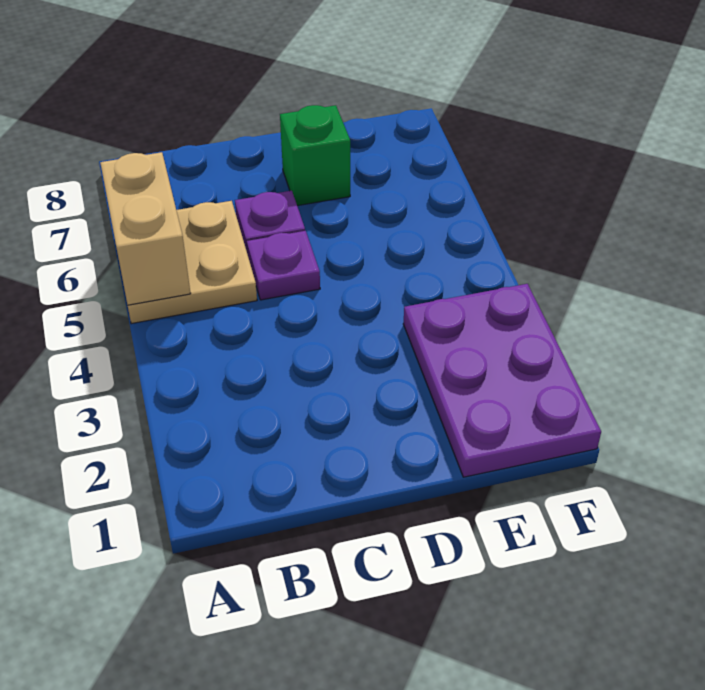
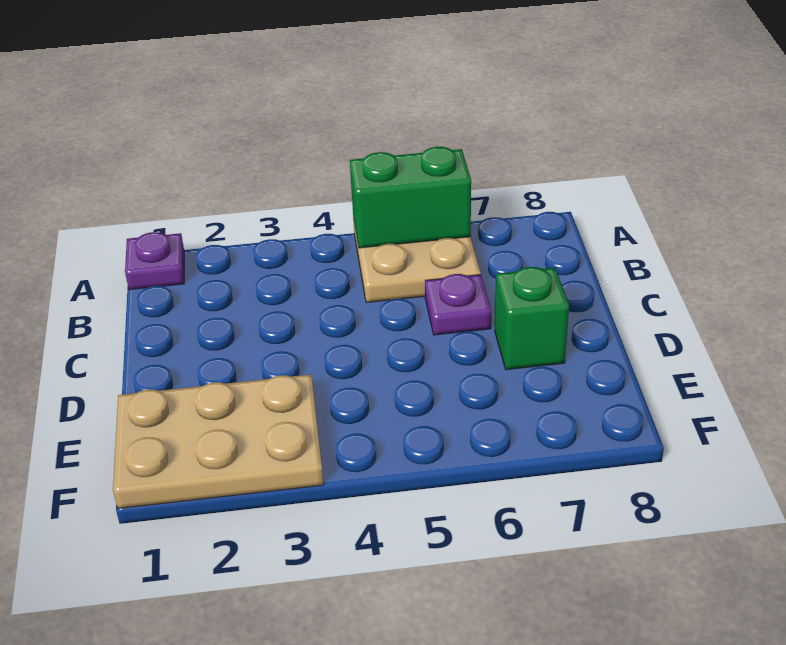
tan 1x2 brick [100,152,191,305] -> green 1x2 brick [350,147,471,248]
purple 1x1 plate [247,231,320,300] -> purple 1x1 plate moved to [125,232,184,290]
purple 2x3 plate [403,284,601,477] -> tan 2x3 plate [113,374,324,509]

